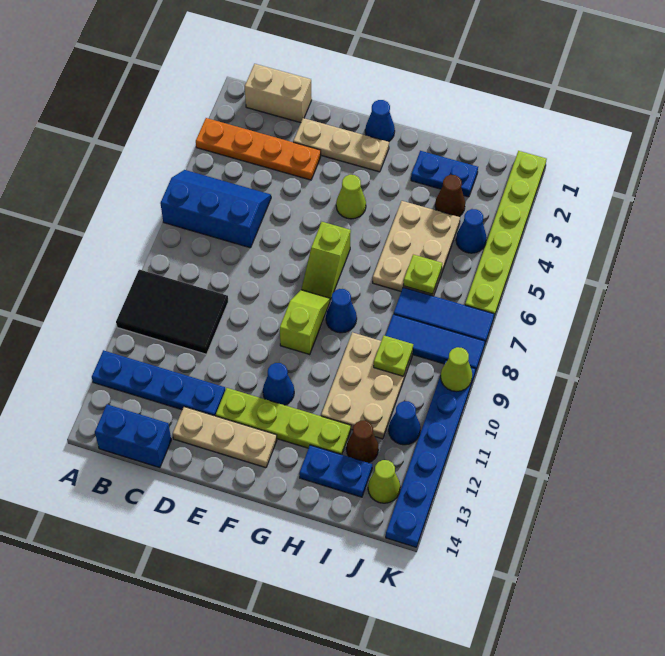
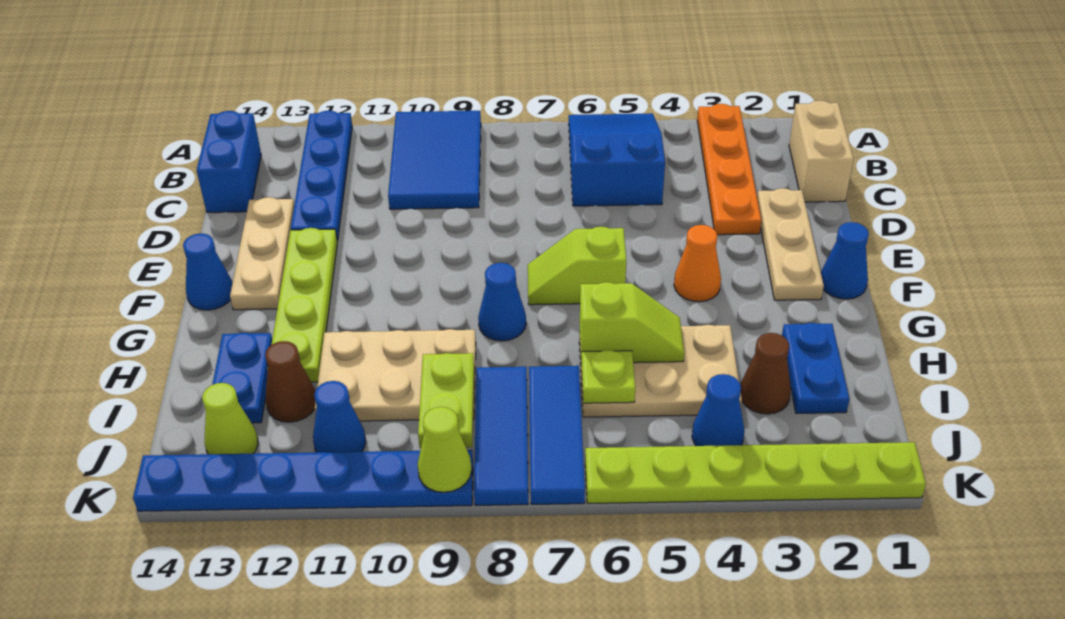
blue 2x3 slope [160,170,271,248] -> blue 2x3 slope turned to [569,113,665,206]
black 2x3 tile [116,270,228,354] -> blue 2x3 tile [388,111,481,209]
lime 1x1 cone [336,175,366,219] -> orange 1x1 cone [674,225,721,302]
lime 1x2 slope [280,290,330,354] -> lime 1x2 slope moved to [580,282,684,363]
blue 1x1 cone [263,363,294,405] -> blue 1x1 cone moved to [183,233,232,310]
lime 1x1 plate [374,336,413,376] -> lime 1x2 plate [418,353,474,448]

